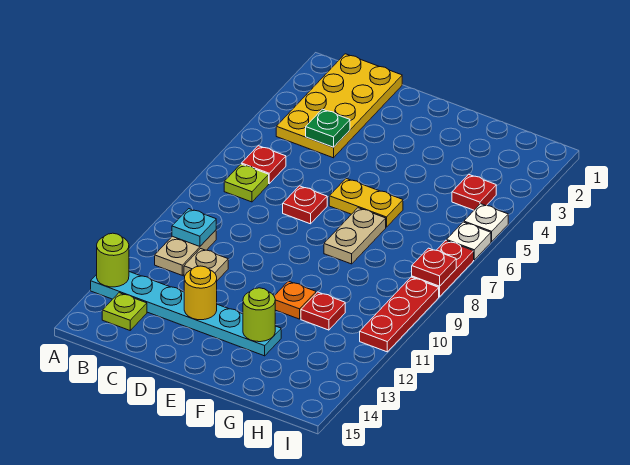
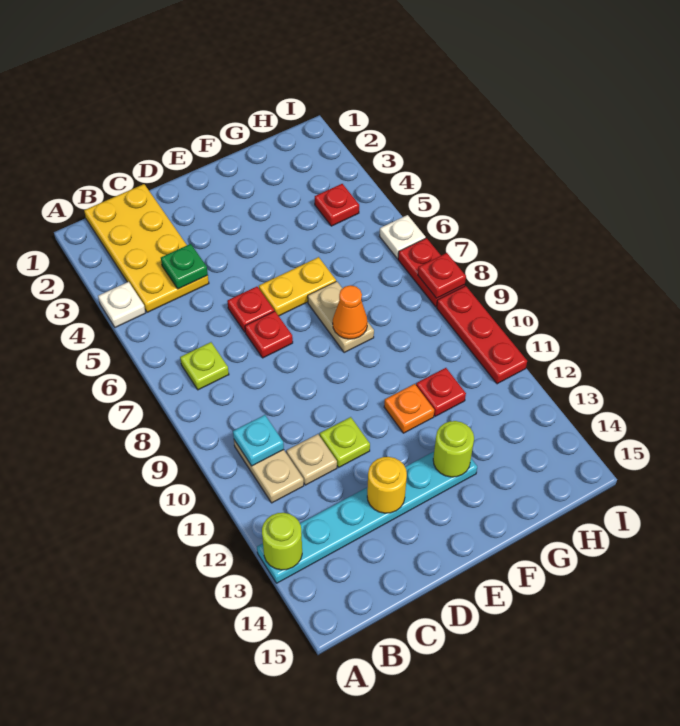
red 1x1 plate [242,146,286,183] -> red 1x1 plate moved to [227,287,274,332]
lime 1x1 plate [102,293,147,330] -> lime 1x1 plate moved to [320,417,370,467]
none -> orange 1x1 cone [333,285,368,339]
white 1x1 plate [464,204,508,242] -> white 1x1 plate moved to [98,282,146,327]

